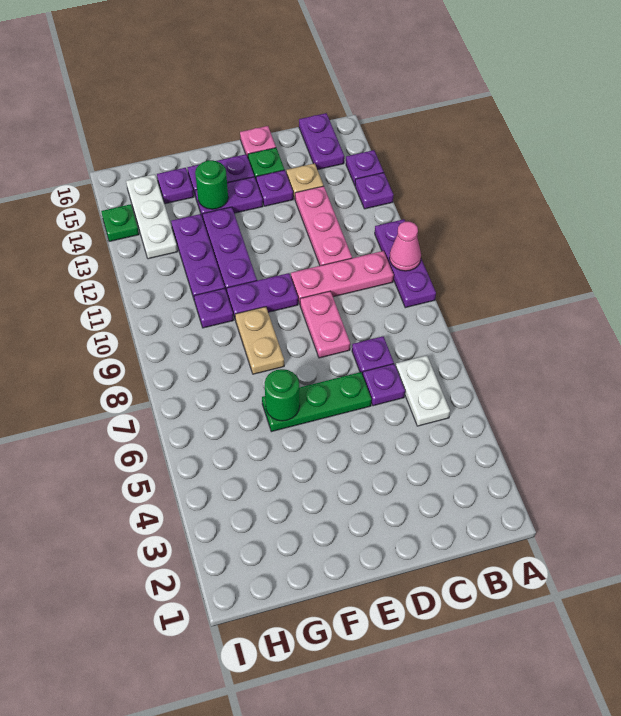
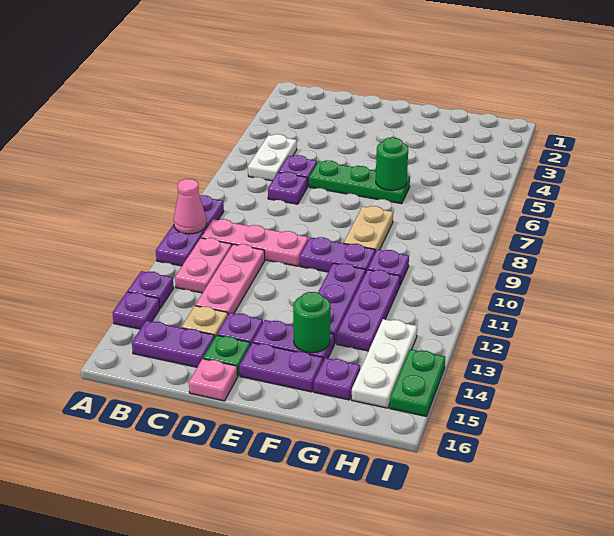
purple 1x2 plate [299,113,344,170] -> purple 1x2 plate turned to [132,321,215,367]
pink 1x2 plate [300,291,350,358] -> pink 1x2 plate moved to [175,238,232,293]
green 1x1 plate [101,204,139,242] -> green 1x2 plate [390,349,445,416]

